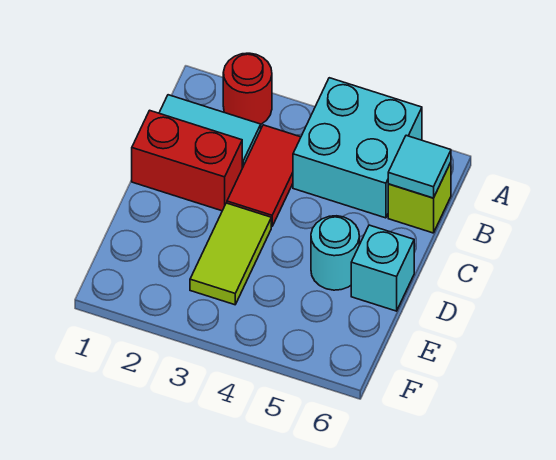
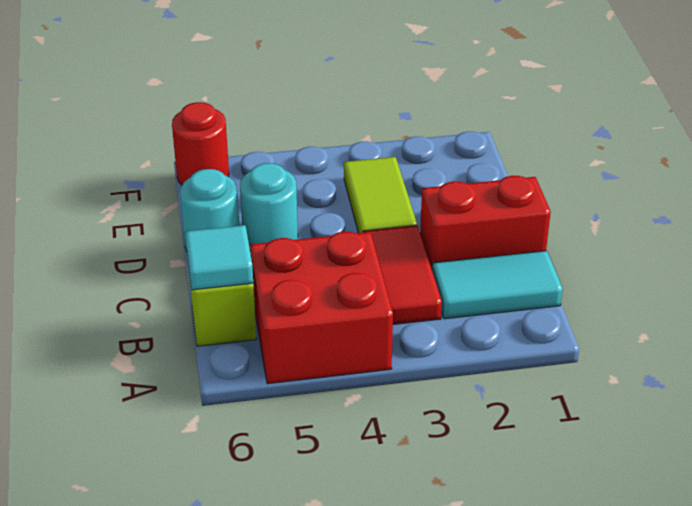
red 1x1 round brick [223,53,272,124] -> red 1x1 round brick moved to [172,102,229,185]
cyan 2x2 brick [293,78,422,218] -> red 2x2 brick [250,232,393,384]
cyan 1x1 brick [351,225,414,311] -> cyan 1x1 round brick [180,169,239,251]

